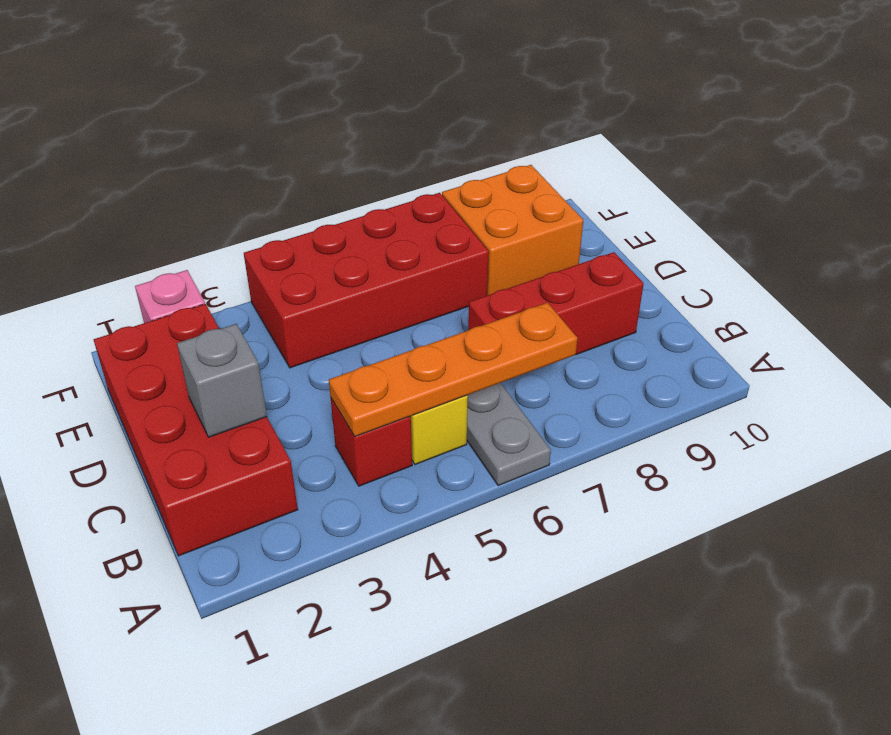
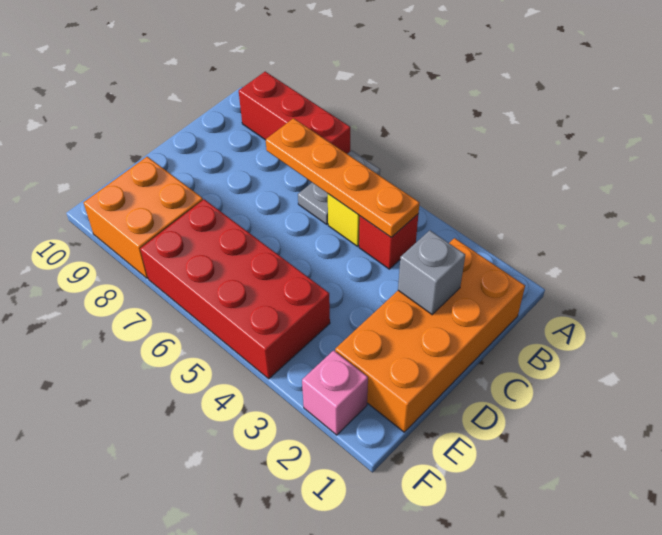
red 2x4 brick [94,304,298,556] -> orange 2x4 brick [335,238,525,432]
red 1x3 brick [468,252,644,355] -> red 1x3 brick moved to [239,72,350,154]

